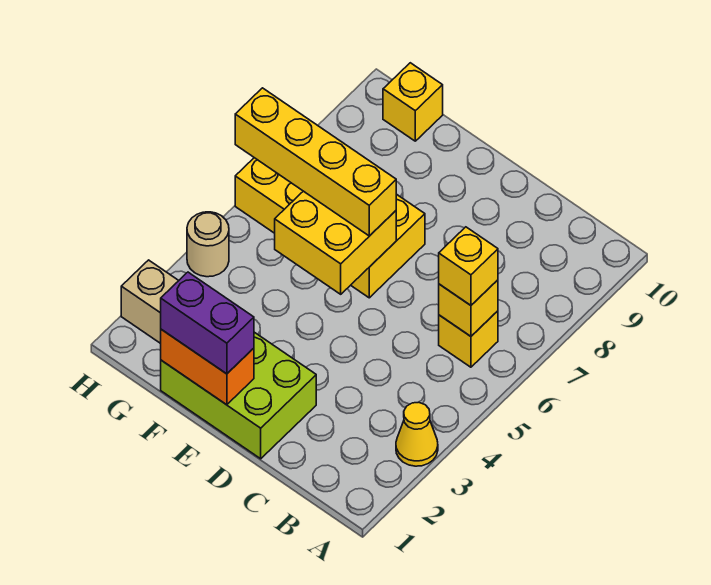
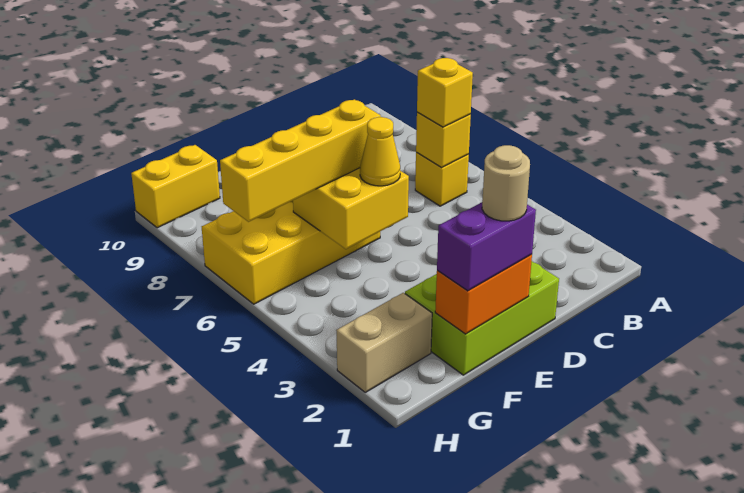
yellow 1x1 cone [396,403,438,466] -> yellow 1x1 cone moved to [360,117,400,186]
yellow 1x1 brick [383,63,443,141] -> yellow 1x2 brick [131,145,220,228]
tan 1x1 round brick [187,212,229,277] -> tan 1x1 round brick moved to [482,145,530,221]

